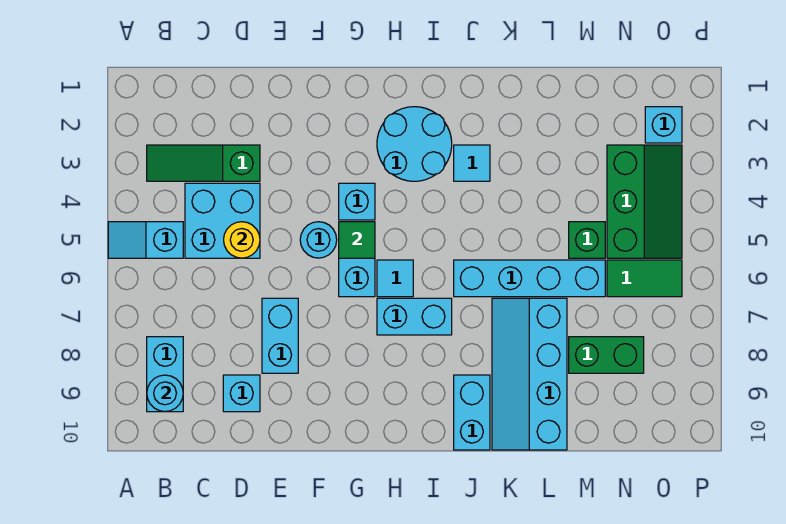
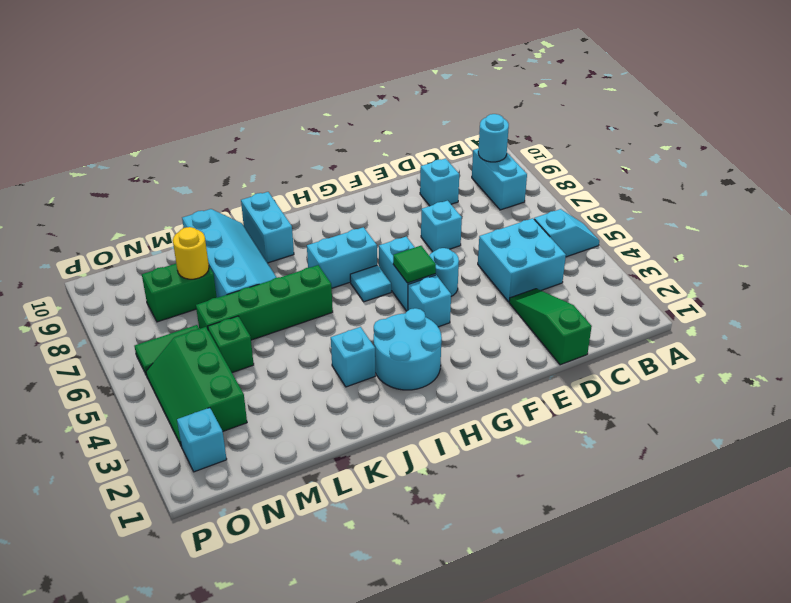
green 1x3 slope [147,145,260,181] -> green 1x3 slope turned to [509,289,592,365]
yellow 1x1 round brick [224,222,260,258] -> yellow 1x1 round brick moved to [173,227,209,279]
cyan 1x2 brick [262,298,298,373] -> cyan 1x1 brick [421,201,462,252]
cyan 1x1 tile [454,145,490,181] -> cyan 1x1 brick [331,327,375,387]
cyan 1x4 brick [454,260,605,297] -> green 1x4 brick [196,265,333,340]

